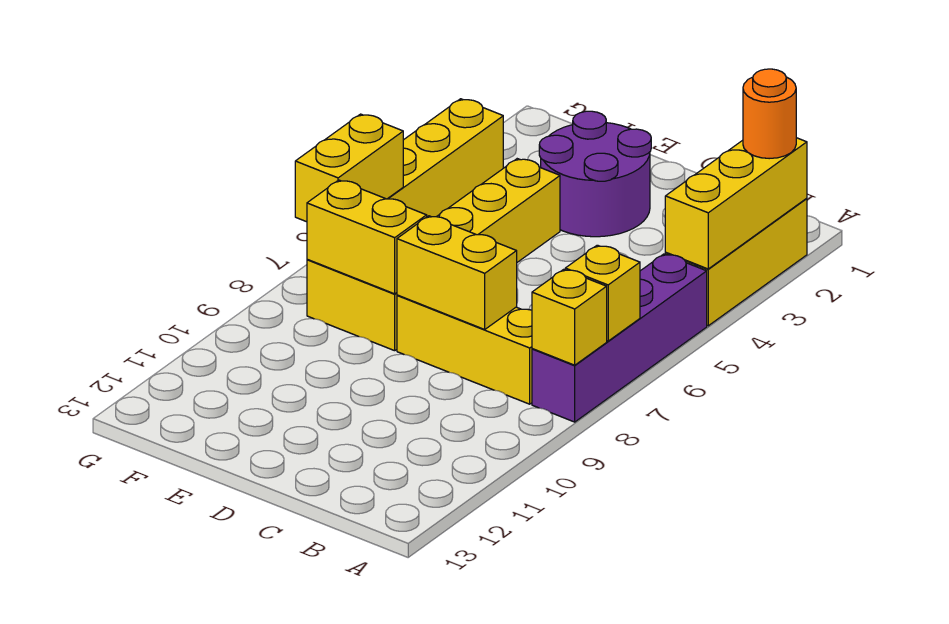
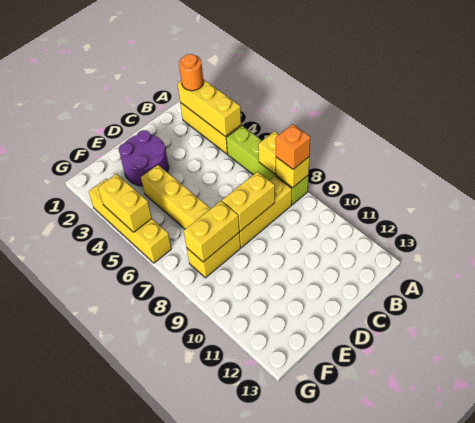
purple 1x4 brick [532,254,707,422] -> lime 1x4 brick [226,126,308,205]
none -> orange 1x1 brick [276,124,310,169]
yellow 1x2 brick [295,114,403,222] -> yellow 1x2 brick moved to [98,174,152,232]

